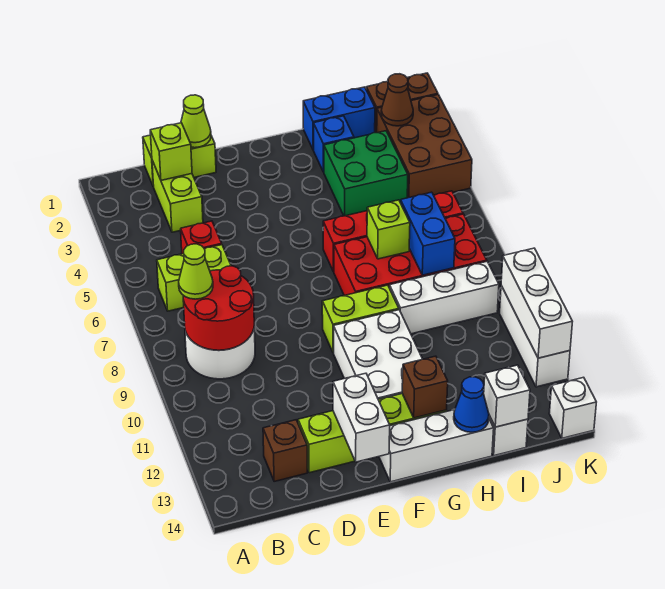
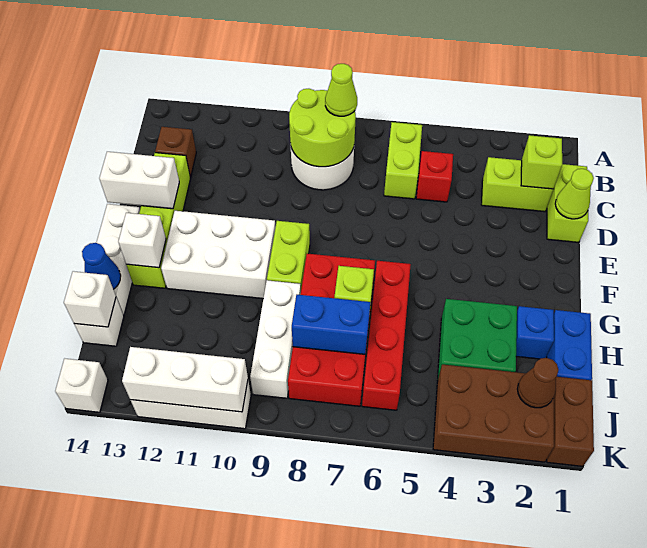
red 2x2 round brick [183,266,254,350] -> lime 2x2 round brick [289,89,356,167]
brown 1x1 brick [402,356,448,418] -> white 1x1 brick [118,213,166,268]

